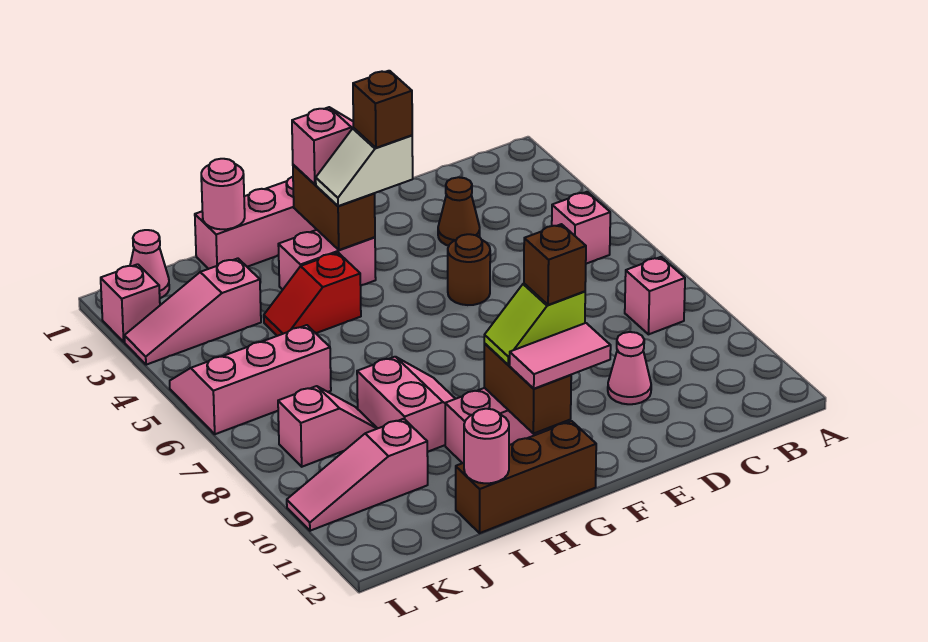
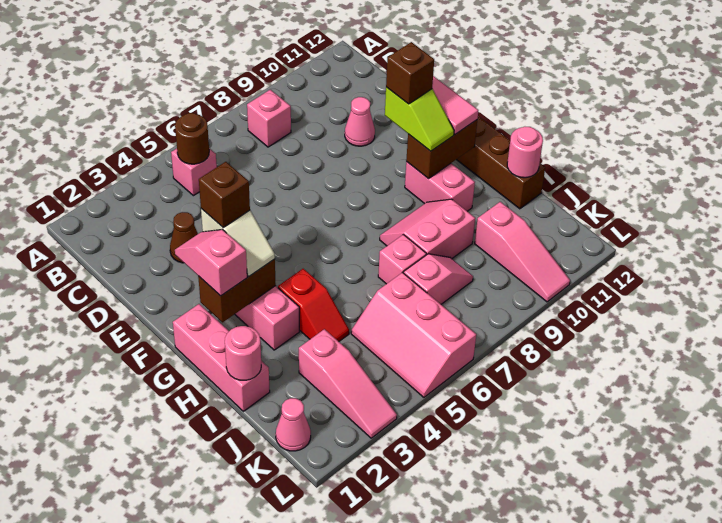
brown 1x1 round brick [448,234,490,305] -> brown 1x1 round brick moved to [175,113,209,164]
pink 1x2 slope [278,386,378,467] -> pink 1x2 slope turned to [404,254,473,304]
pink 1x1 brick [101,264,160,342] -> pink 1x1 brick moved to [378,235,426,284]

